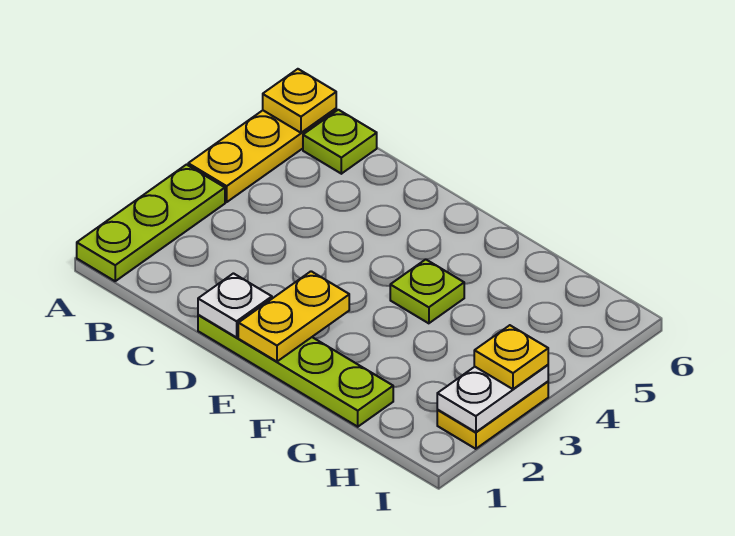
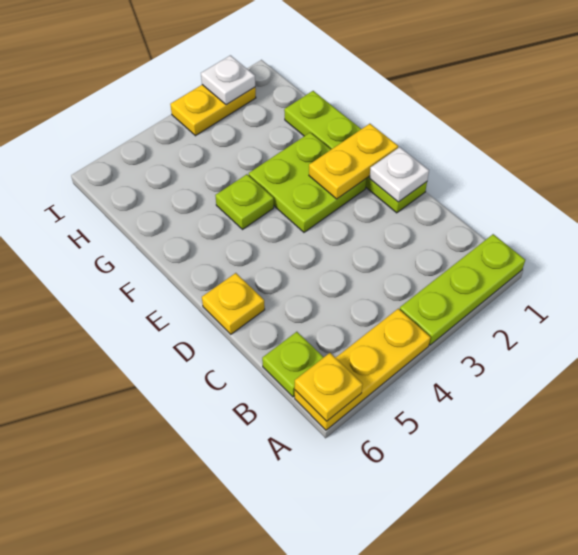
none -> lime 2x2 plate [249,132,366,232]
white 1x2 plate [437,365,548,432] -> white 1x1 plate [201,55,255,105]
yellow 1x1 plate [474,325,548,389] -> yellow 1x1 plate moved to [202,273,265,334]

